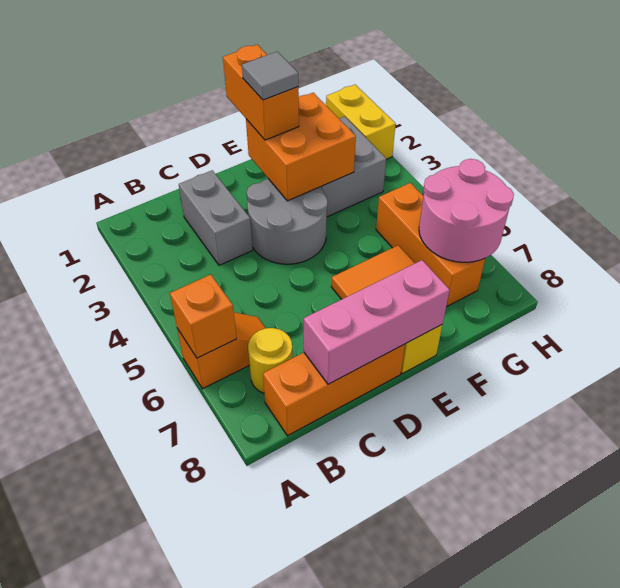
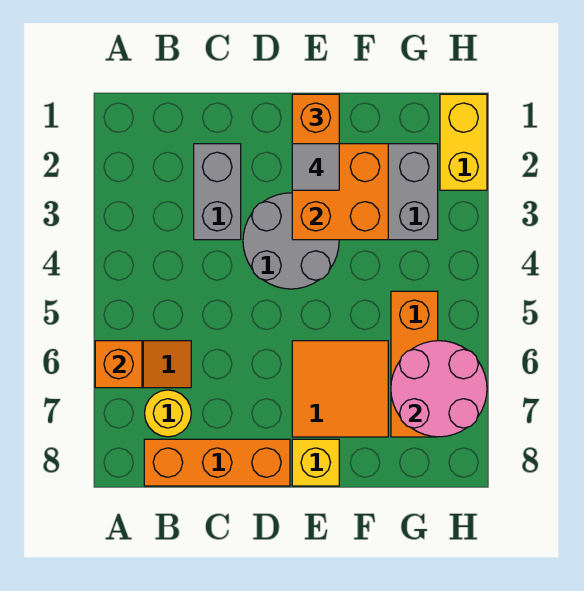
pink 1x3 brick [304,260,450,384] -> none

